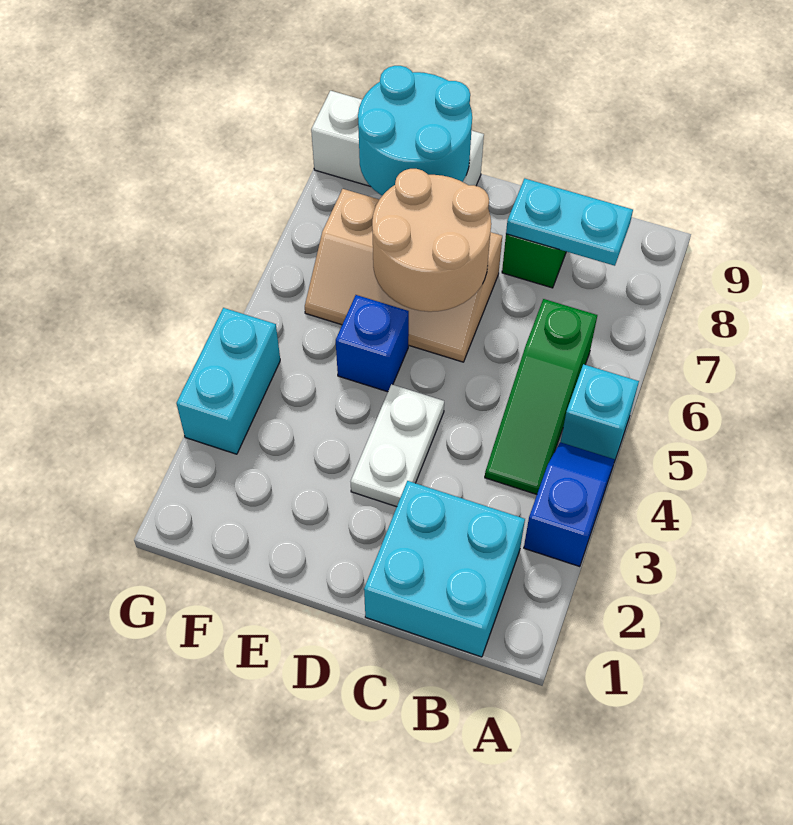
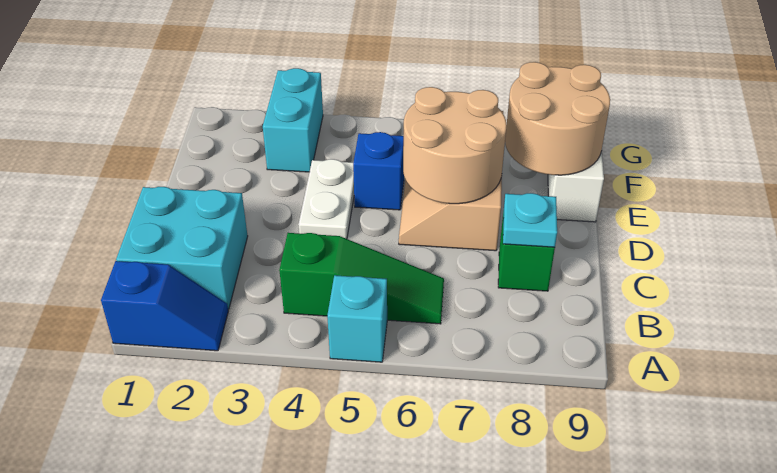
blue 1x2 slope [524,442,615,567] -> blue 1x2 slope moved to [101,261,228,351]
green 1x3 slope [485,299,597,494] -> green 1x3 slope turned to [279,233,444,324]
cyan 1x2 plate [506,179,633,266] -> cyan 1x1 plate [503,193,557,247]
white 1x2 plate [351,384,444,507] -> white 1x2 plate turned to [298,159,354,239]
cyan 2x2 round brick [358,66,472,196] -> tan 2x2 round brick [505,62,610,175]
cyan 1x2 brick [176,308,280,454] -> cyan 1x2 brick turned to [263,68,323,172]

